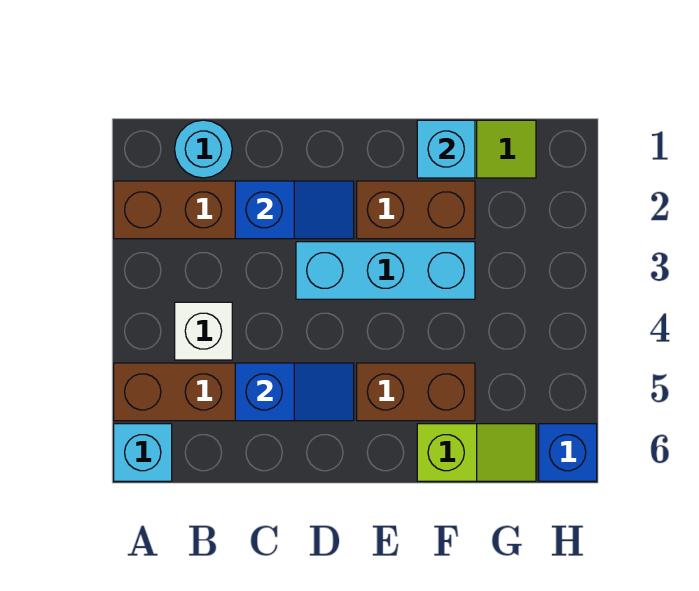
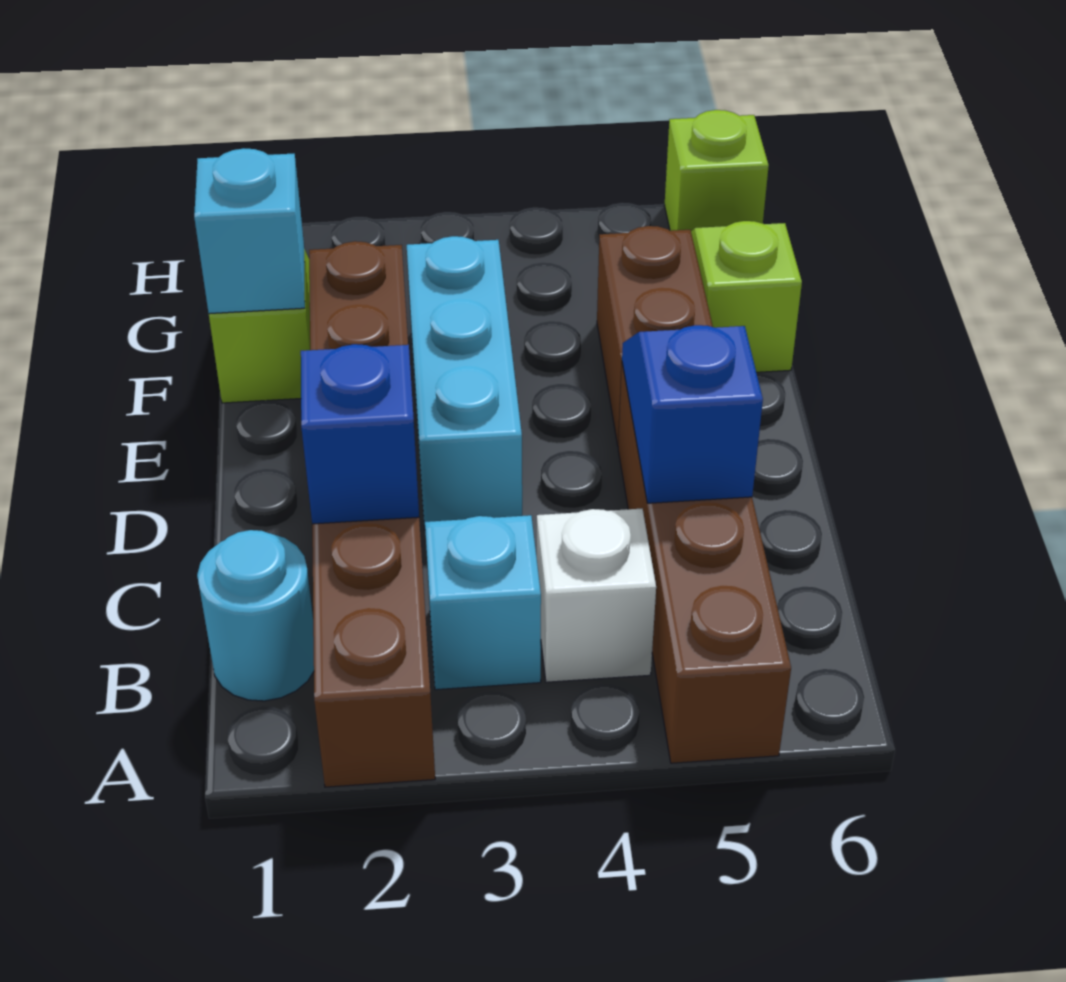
cyan 1x1 brick [114,424,172,481] -> cyan 1x1 brick moved to [425,515,541,690]
blue 1x1 brick [539,424,597,481] -> lime 1x1 brick [664,110,769,231]

